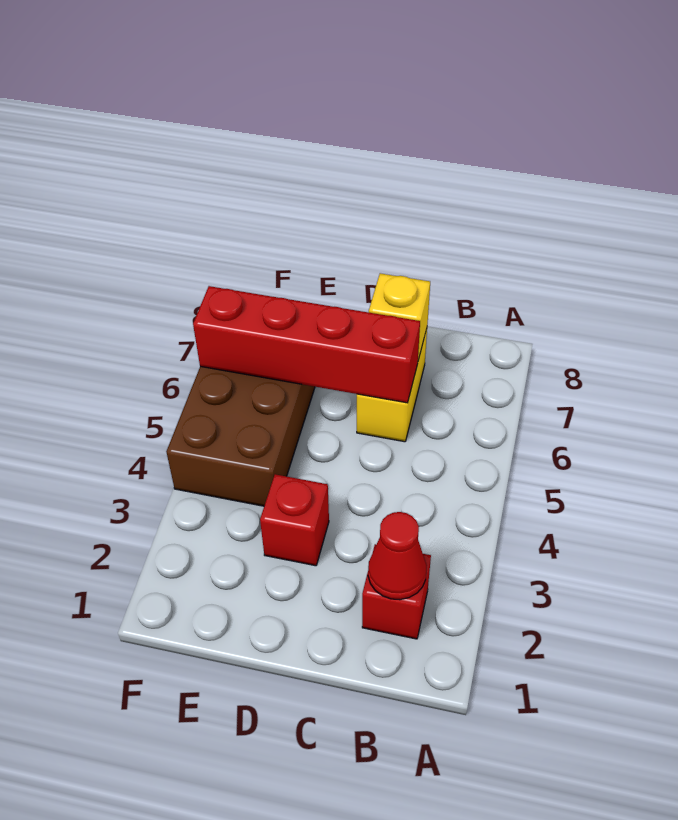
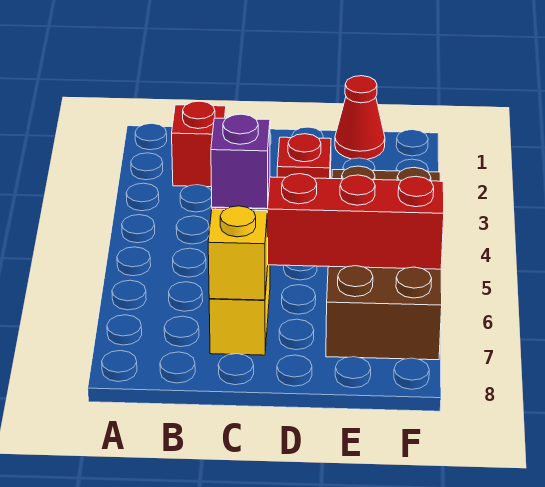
red 1x1 cone [368,512,427,600] -> red 1x1 cone moved to [335,76,385,159]
none -> purple 1x1 brick [211,114,270,209]

